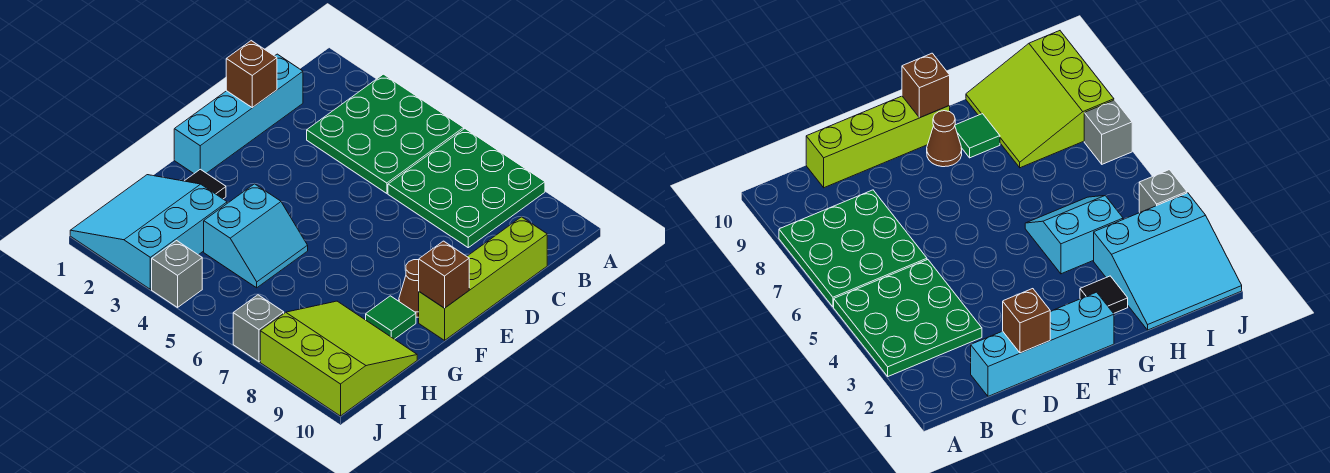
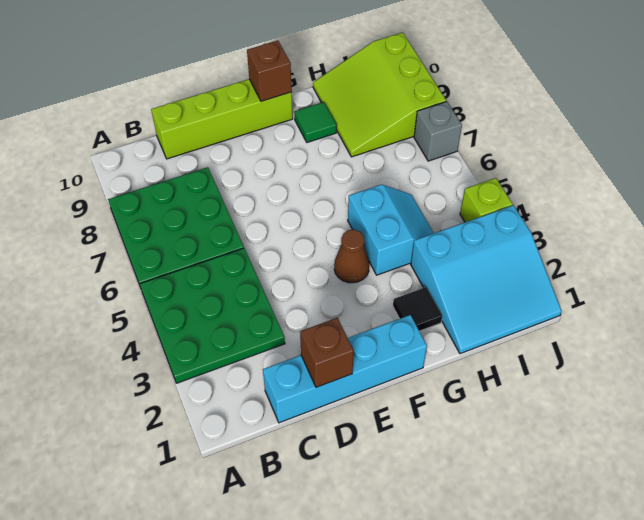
brown 1x1 cone [399,260,419,317] -> brown 1x1 cone moved to [334,230,369,283]
cyan 2x2 slope [204,184,308,288] -> cyan 2x2 slope turned to [348,184,433,275]
grey 1x1 brick [152,241,202,307] -> lime 1x1 brick [460,178,513,222]

